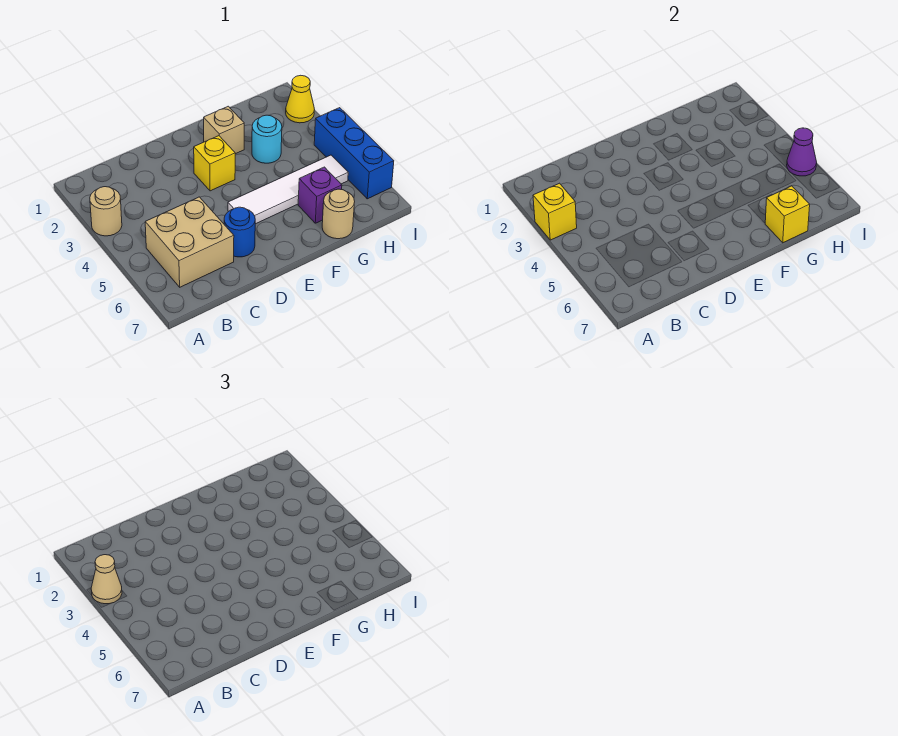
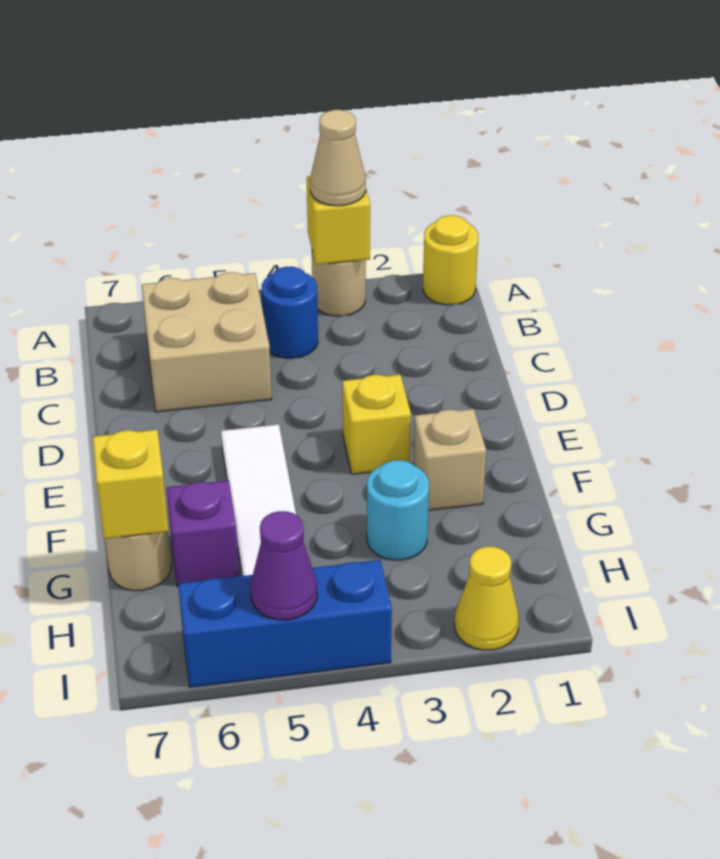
none -> yellow 1x1 round brick [423,215,478,305]
blue 1x1 round brick [224,207,255,257] -> blue 1x1 round brick moved to [262,267,318,358]

